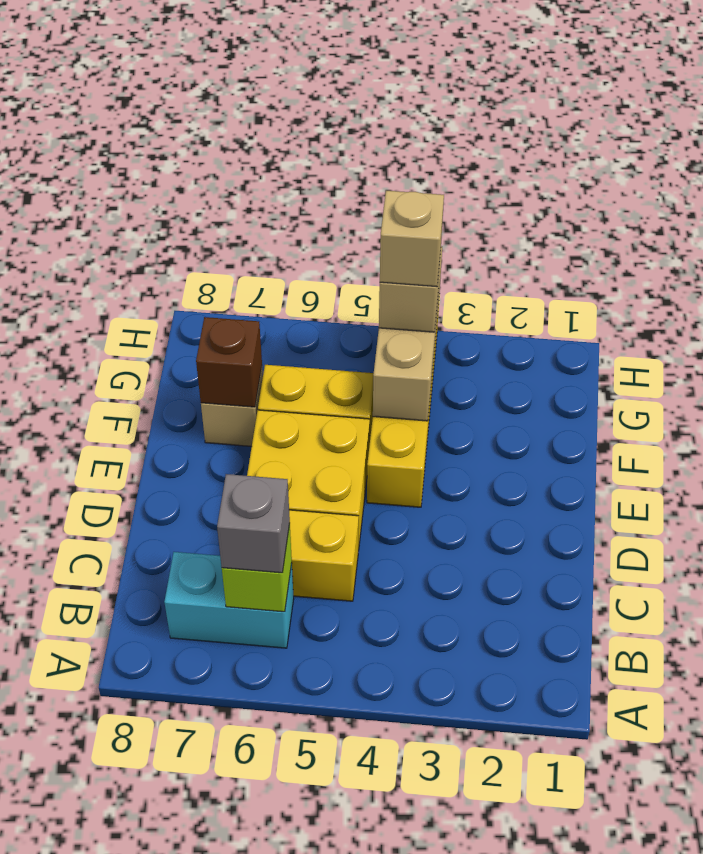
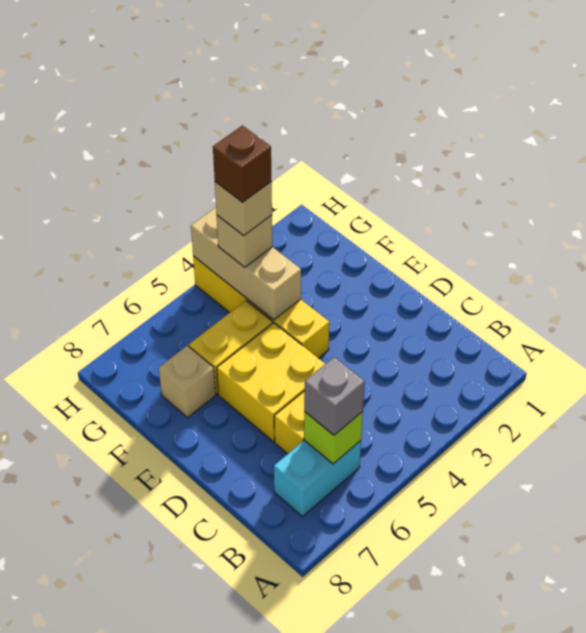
brown 1x1 brick [196,317,262,407] -> brown 1x1 brick moved to [213,126,271,202]

